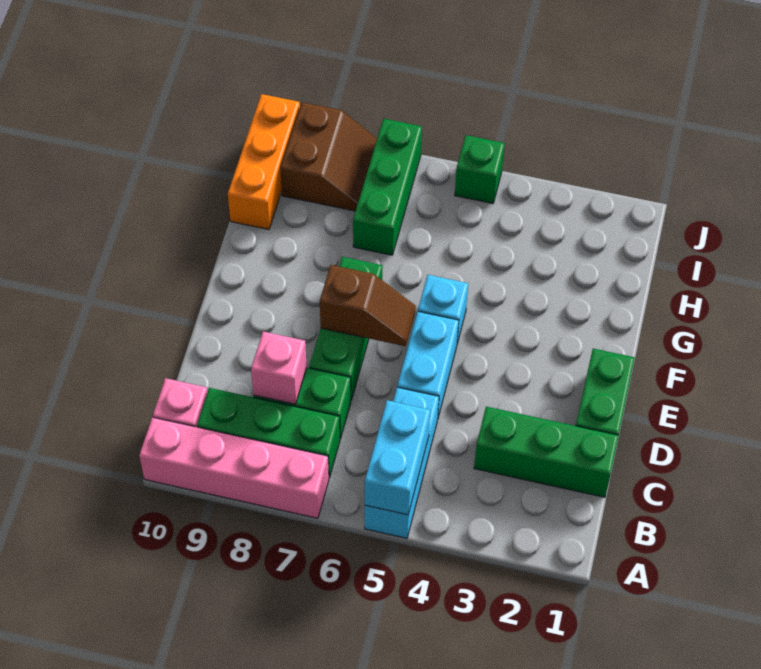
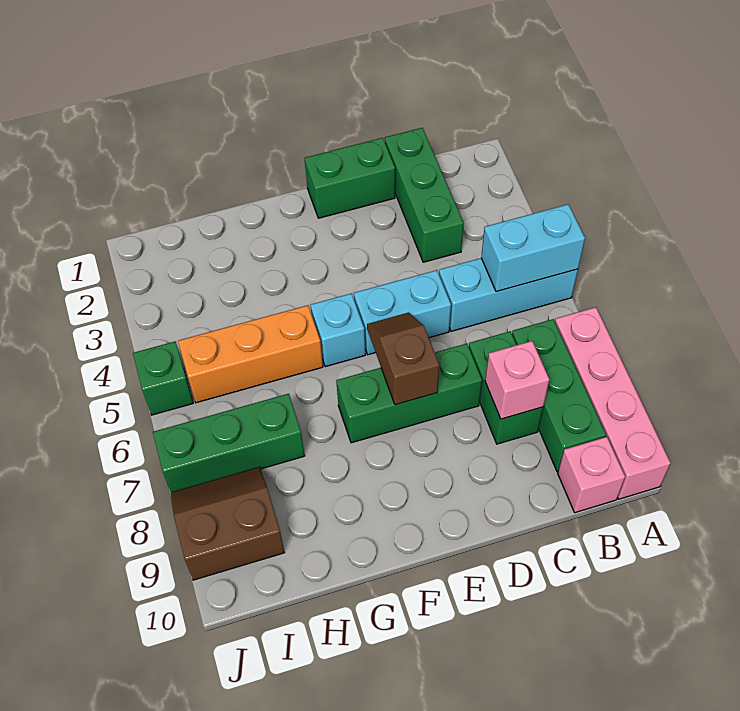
orange 1x3 brick [228,94,300,230] -> orange 1x3 brick moved to [178,305,323,403]

